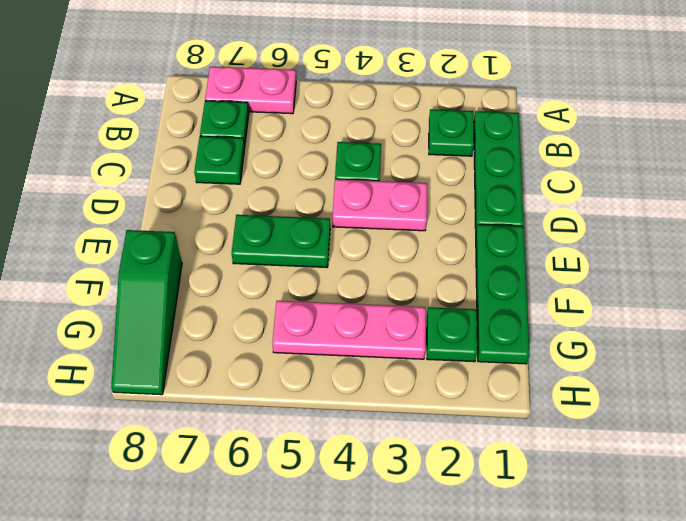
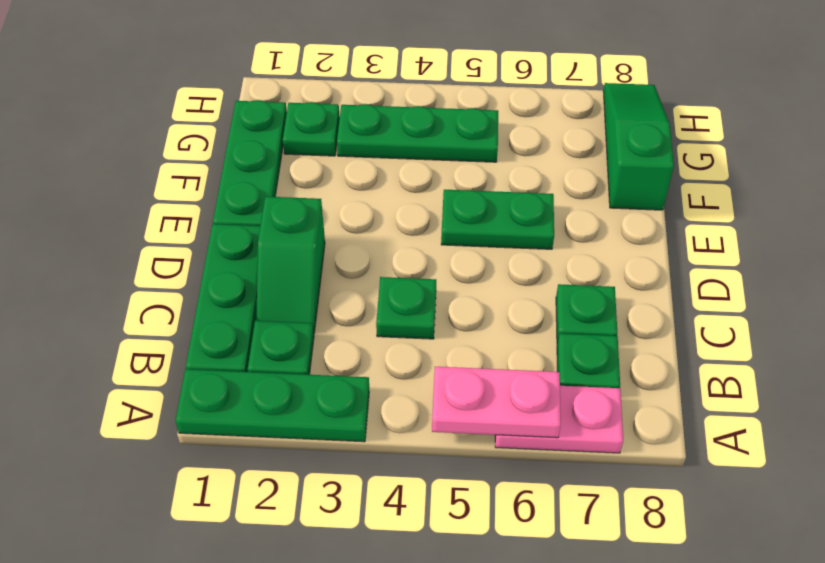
none -> green 1x3 plate [175,369,369,442]
none -> green 1x2 slope [256,197,325,332]
pink 1x2 plate [333,179,427,231] -> pink 1x2 plate moved to [432,367,561,438]
pink 1x3 plate [272,301,426,359] -> green 1x3 plate [337,104,498,162]

